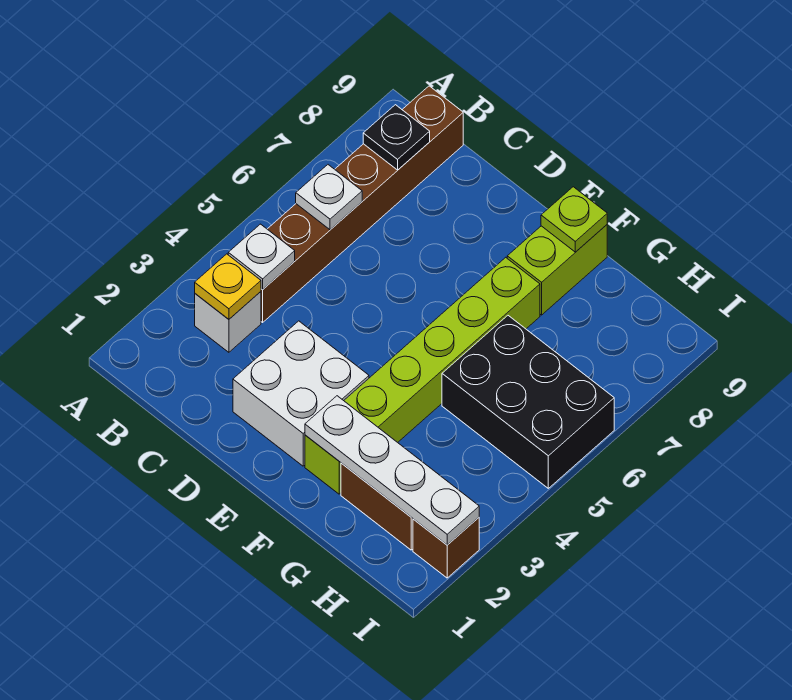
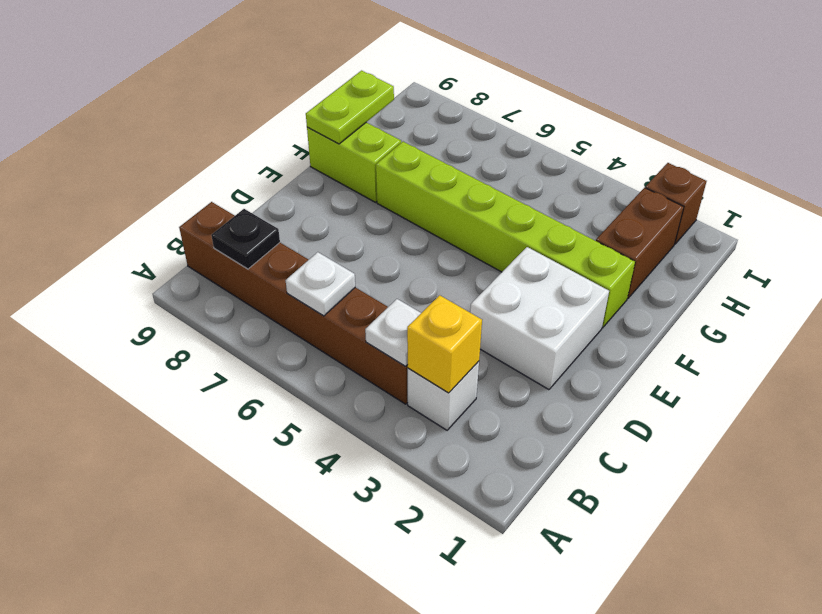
yellow 1x1 plate [195,254,261,319] -> yellow 1x1 brick [407,295,482,393]
white 1x4 plate [305,396,479,545] -> none
lime 1x1 plate [541,187,607,252] -> lime 1x2 plate [306,71,394,144]
black 2x3 brick [442,316,614,488] -> none

